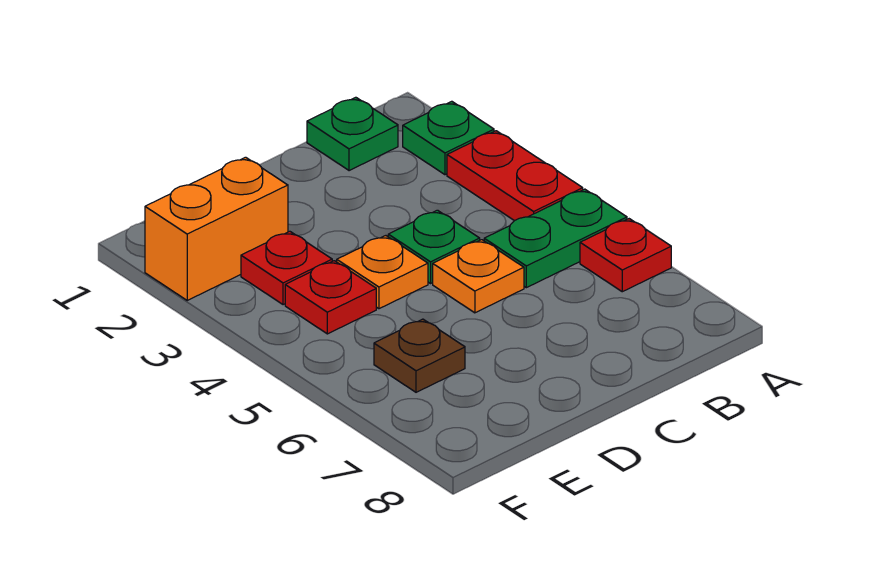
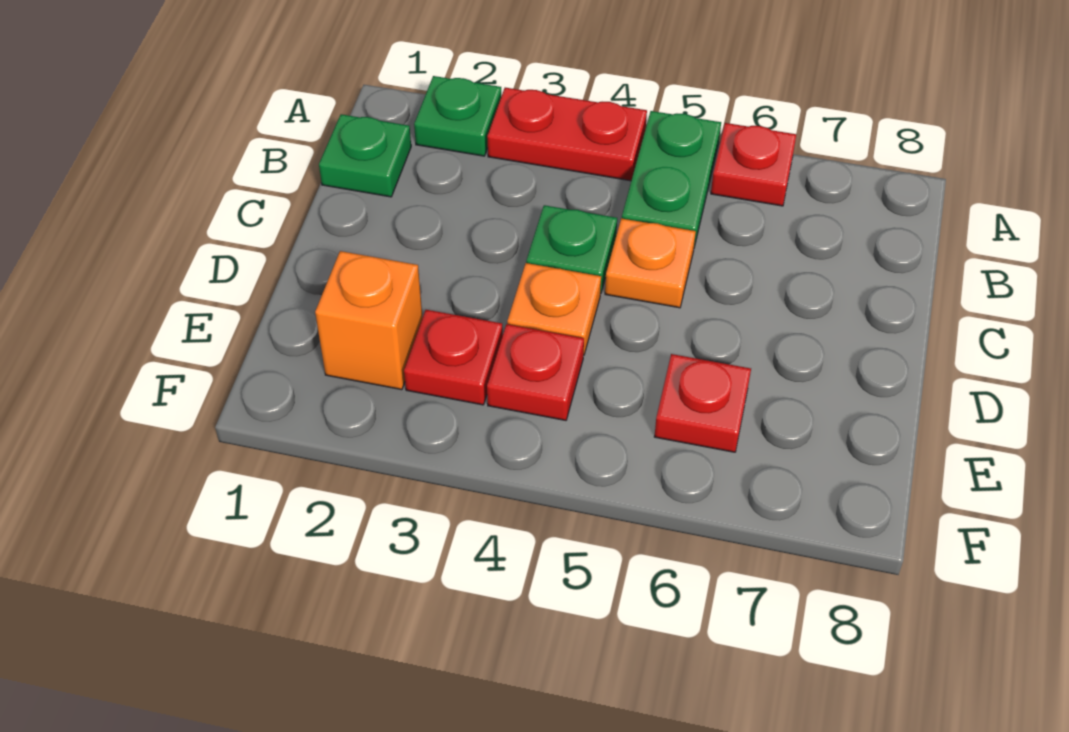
orange 1x2 brick [145,157,288,300] -> orange 1x1 brick [315,251,423,390]
brown 1x1 plate [374,319,465,392] -> red 1x1 plate [654,354,751,452]

